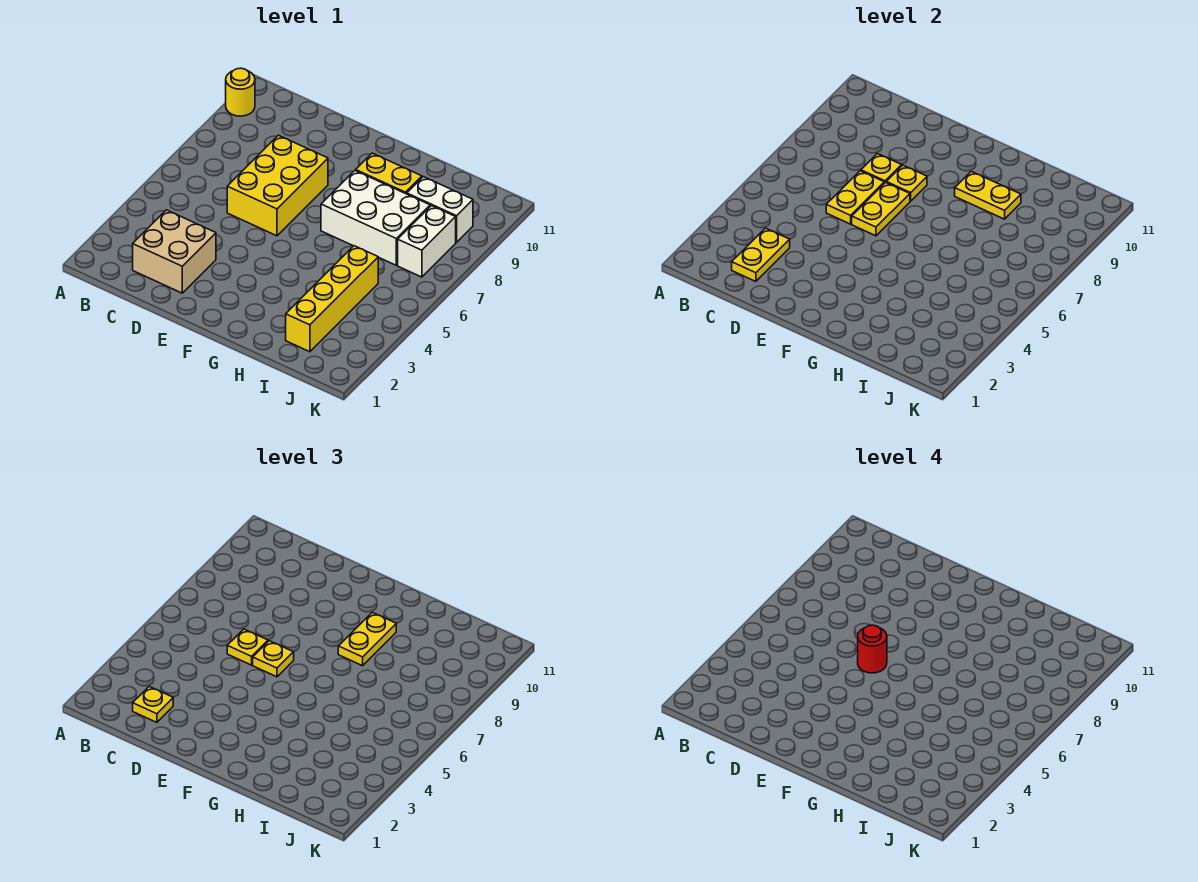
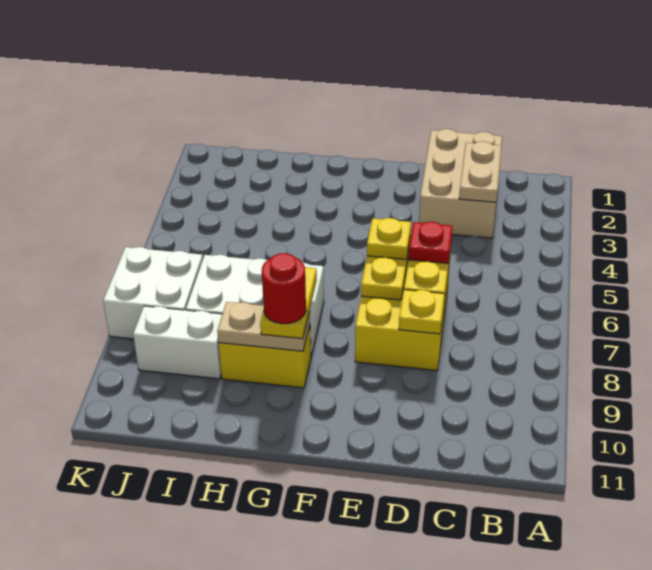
yellow 1x1 round brick [226,68,255,116] -> none
tan 2x2 brick [133,210,216,293] -> tan 2x3 brick [419,129,502,238]
yellow 1x2 plate [732,228,790,281] -> tan 1x2 plate [459,141,502,202]
yellow 1x1 plate [133,686,173,722] -> none
yellow 1x1 plate [227,629,268,665] -> red 1x1 plate [409,222,452,263]
red 1x1 round brick [858,625,887,673] -> red 1x1 round brick moved to [262,253,306,324]
yellow 1x1 plate [886,165,927,201] -> none
yellow 1x2 plate [955,171,1021,219] -> tan 1x2 plate [217,302,310,351]
yellow 1x4 brick [286,246,378,352] -> none
white 1x2 brick [398,206,456,277] -> white 2x2 brick [103,247,203,339]

